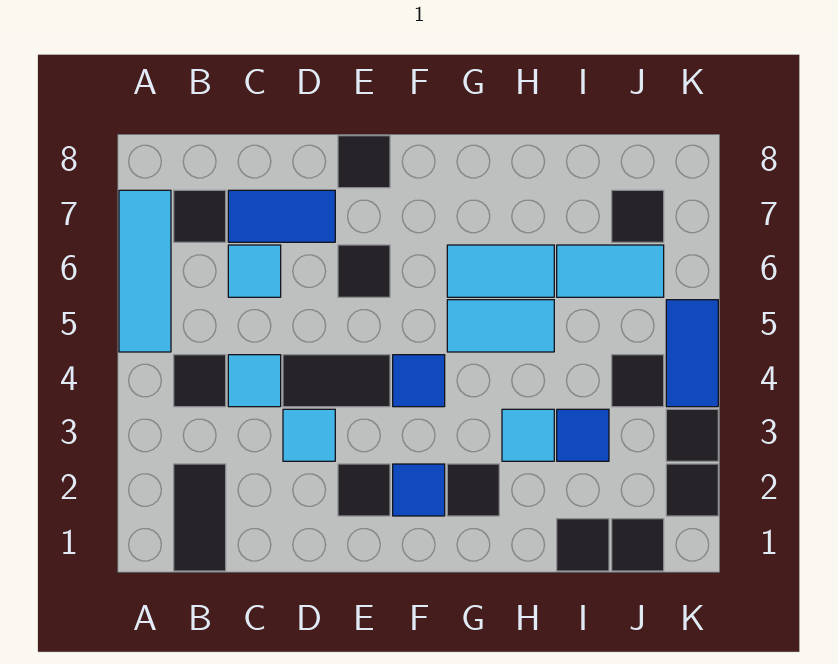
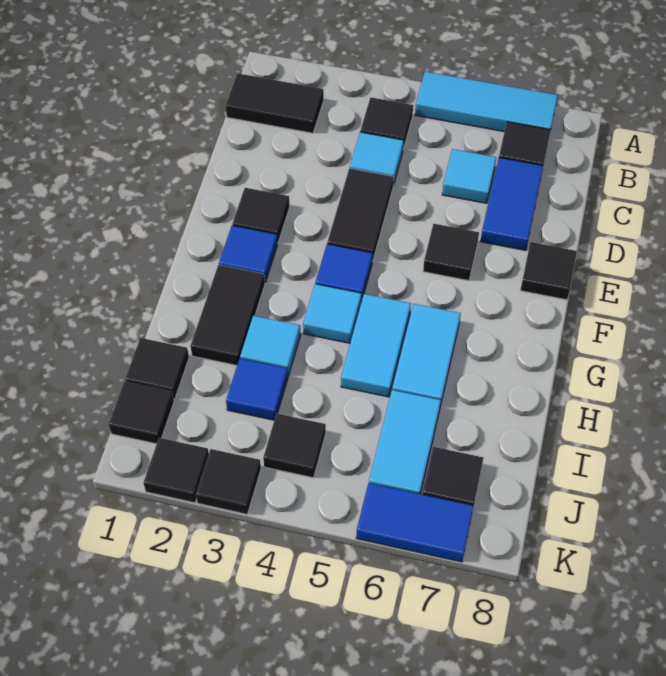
cyan 1x1 tile [283,409,335,461] -> cyan 1x1 tile moved to [303,284,361,343]
black 1x1 tile [447,464,499,516] -> black 1x2 tile [190,265,265,365]
blue 1x2 tile [666,300,718,407] -> blue 1x2 tile moved to [356,483,474,562]

